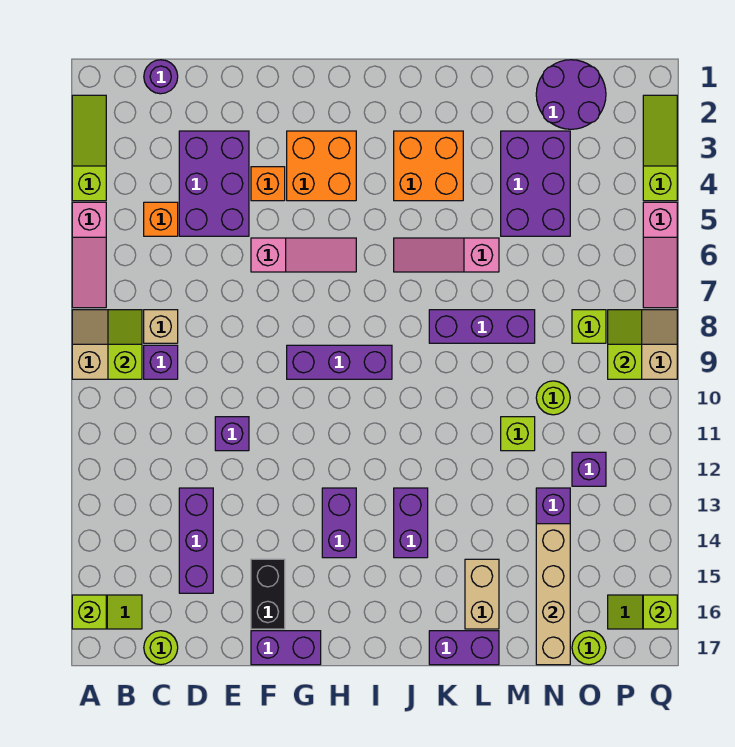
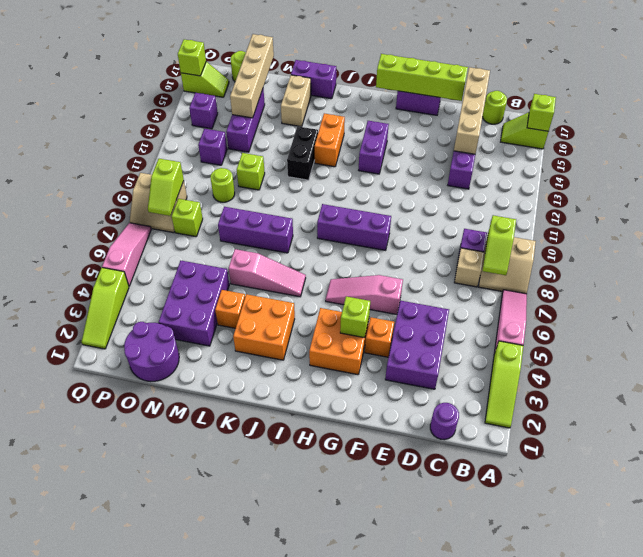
orange 1x1 brick [144,202,178,236] -> orange 1x1 brick moved to [215,290,245,328]
none -> tan 1x4 brick [454,67,490,154]
purple 1x1 brick [215,417,249,451] -> purple 1x1 brick moved to [189,93,218,129]
none -> lime 1x4 brick [376,54,468,101]
black 1x2 brick [251,559,285,629] -> black 1x2 brick moved to [287,126,318,180]
none -> lime 1x1 brick [340,296,370,338]
purple 1x2 brick [394,488,428,558] -> orange 1x2 brick [315,113,345,167]

